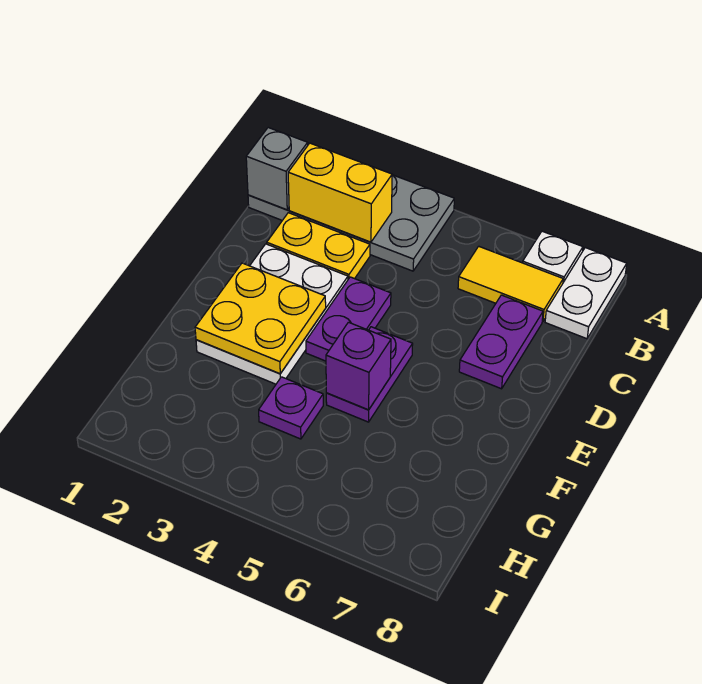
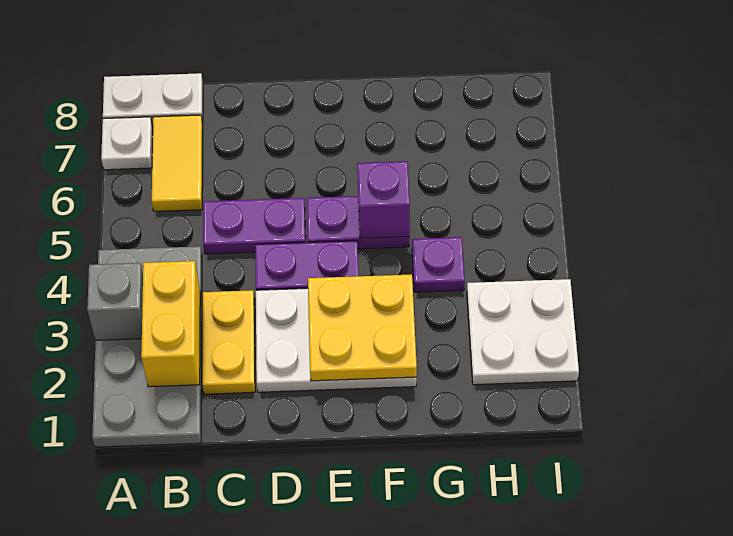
grey 1x1 brick [246,128,308,210] -> grey 1x1 brick moved to [87,263,143,340]
purple 1x2 plate [459,295,543,389] -> purple 1x2 plate moved to [203,198,306,254]
none -> white 2x2 plate [467,279,579,385]

